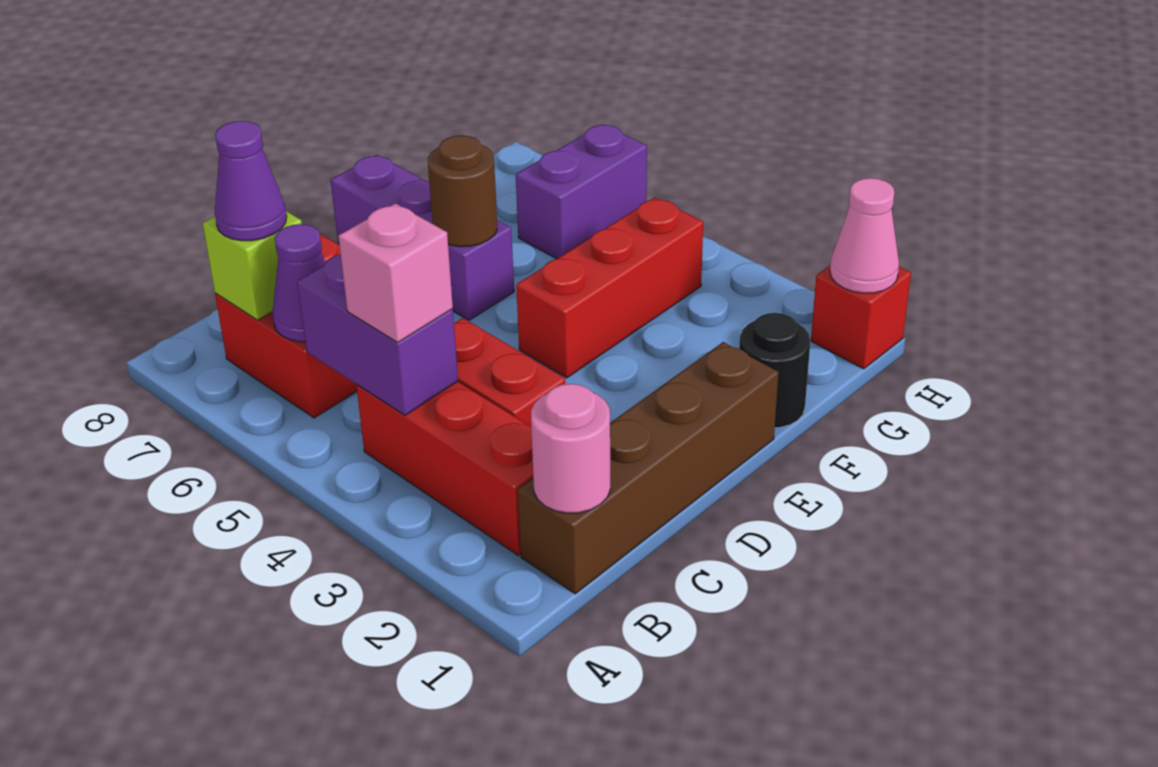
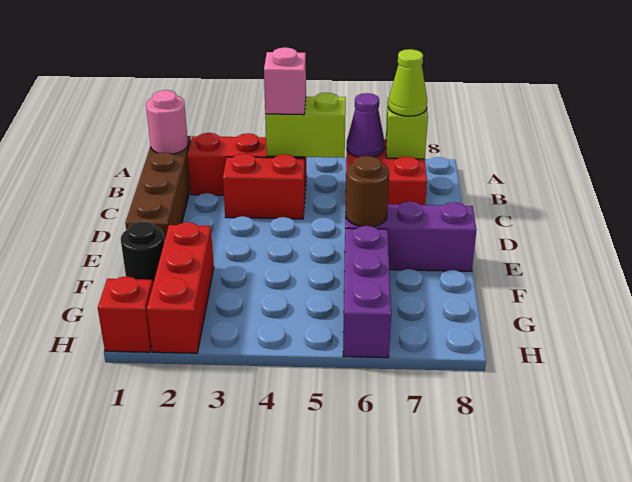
purple 1x2 brick [297,254,458,415] -> lime 1x2 brick [265,93,346,158]
purple 1x1 cone [215,121,287,241] -> lime 1x1 cone [388,49,427,116]
red 1x3 brick [516,198,703,378] -> red 1x3 brick moved to [147,222,214,353]
purple 1x2 brick [516,124,647,259] -> purple 1x3 brick [343,226,391,358]
pink 1x1 cone [830,178,899,293] -> none

